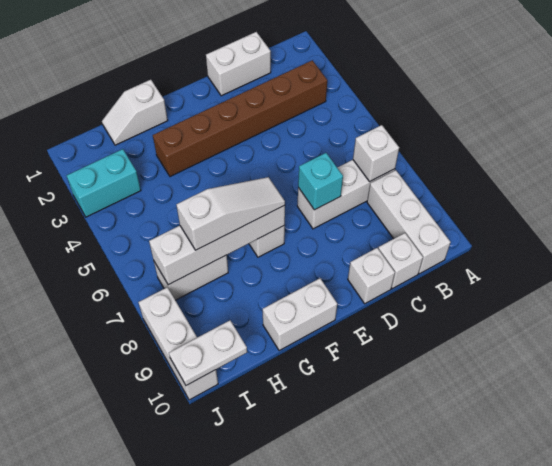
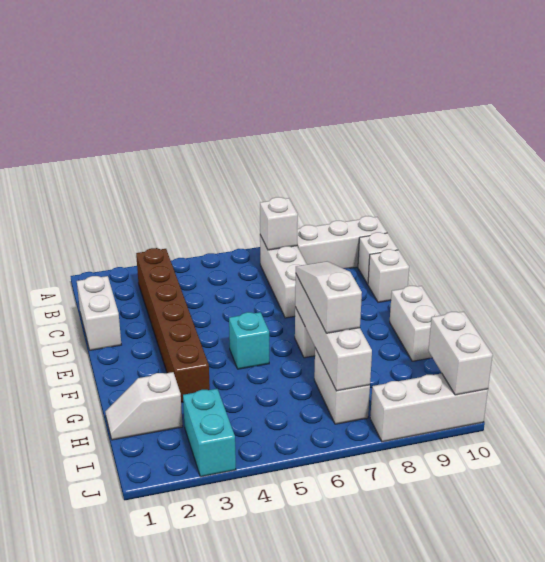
cyan 1x1 brick [298,153,343,210] -> cyan 1x1 brick moved to [229,312,269,369]
white 1x2 slope [102,80,168,145] -> white 1x2 slope turned to [105,372,183,440]
white 1x2 plate [169,320,247,385] -> white 1x2 brick [428,312,493,395]

